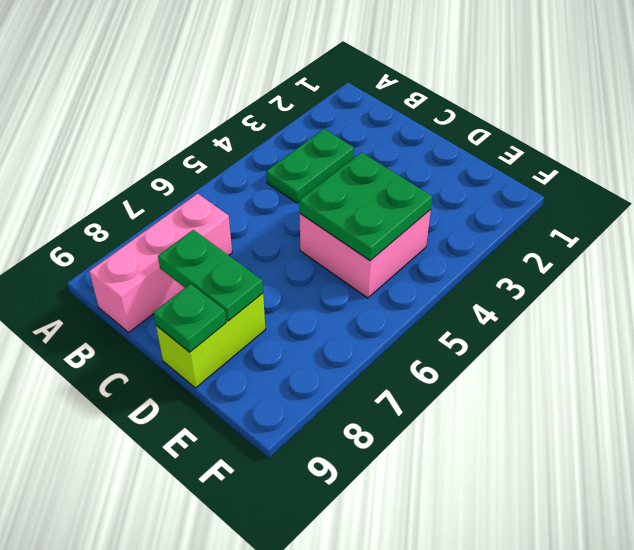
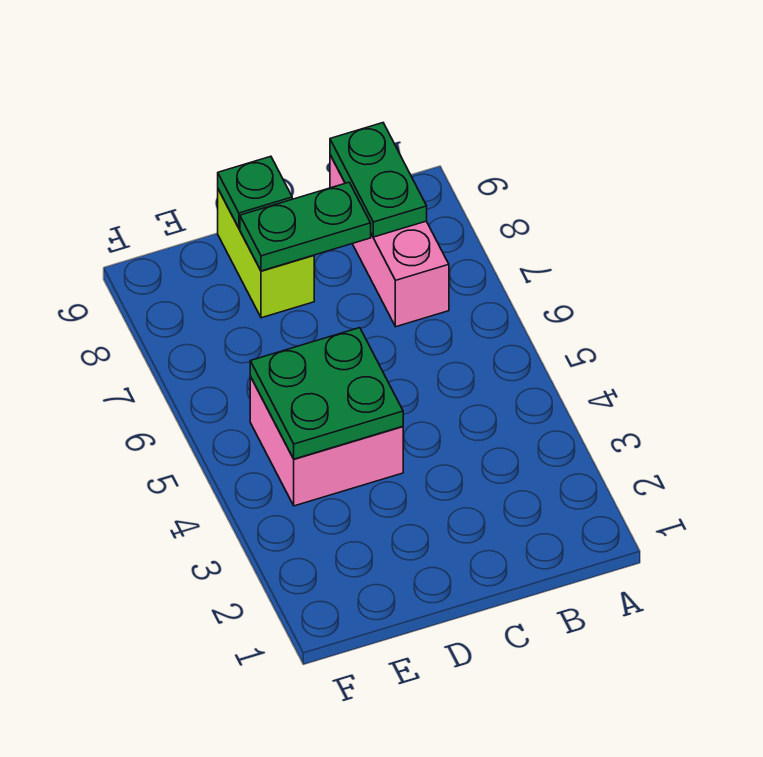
green 1x2 plate [266,129,354,203] -> green 1x2 plate moved to [330,123,427,237]

